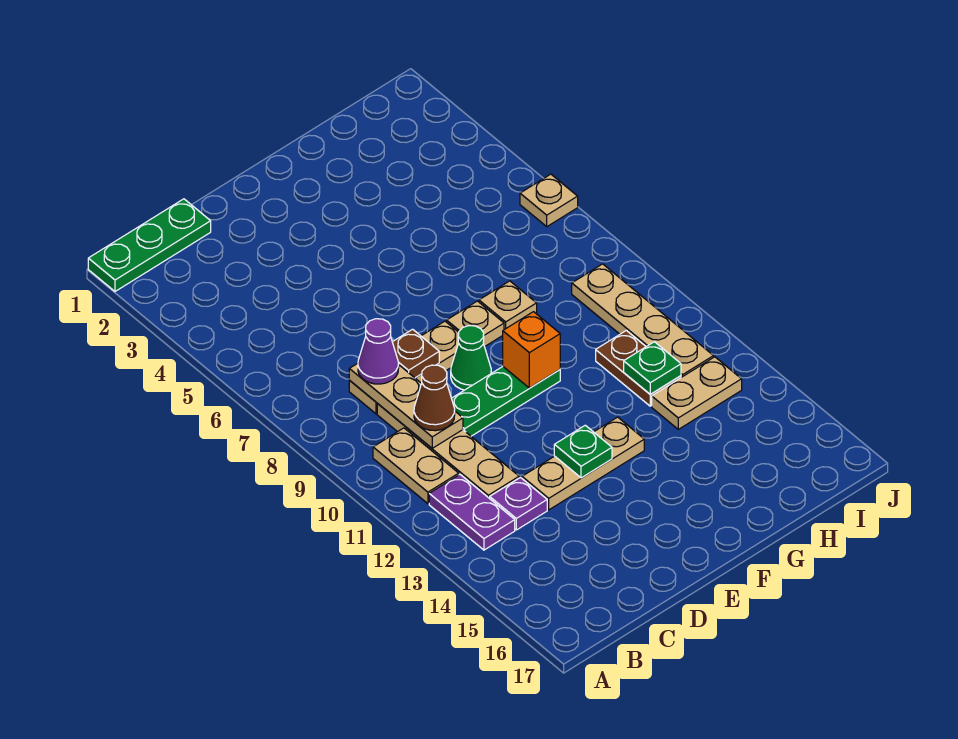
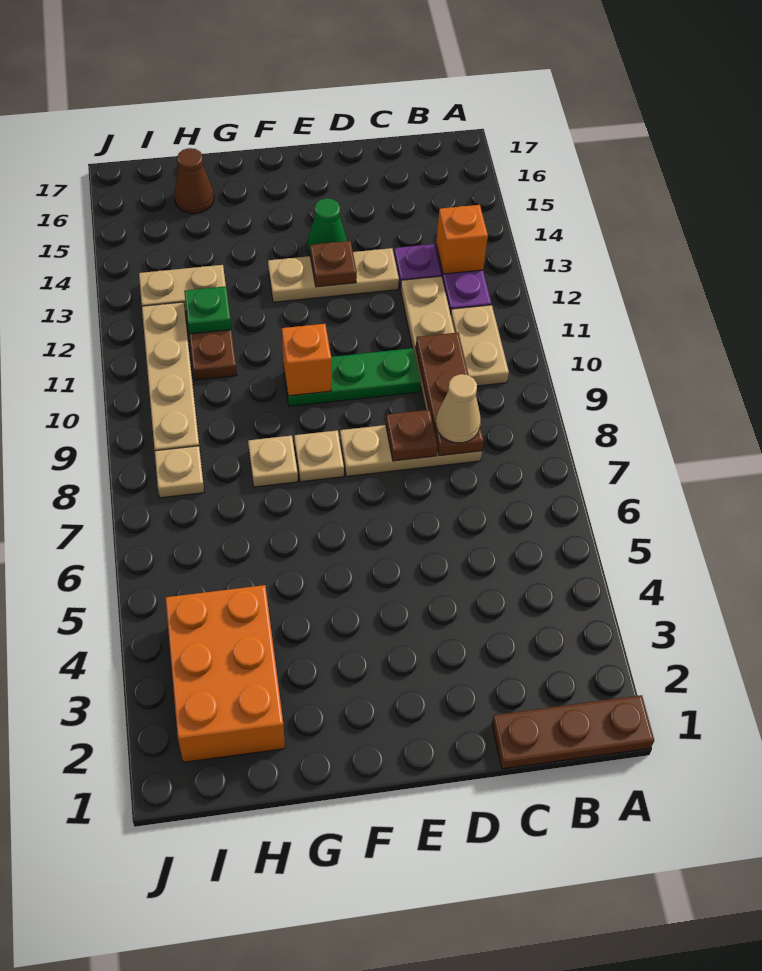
green 1x3 plate [88,199,211,291] -> brown 1x3 plate [492,695,654,769]
none -> orange 1x1 brick [436,205,488,274]
tan 1x3 plate [349,363,463,448] -> brown 1x3 plate [416,333,484,456]
purple 1x1 cone [358,319,399,384] -> tan 1x1 cone [436,374,481,443]
brown 1x1 cone [414,365,455,431] -> brown 1x1 cone moved to [174,148,214,213]
green 1x1 cone [451,326,491,390] -> green 1x1 cone moved to [308,198,347,255]
green 1x1 plate [554,425,612,478] -> brown 1x1 plate [310,241,357,287]
none -> orange 2x3 brick [166,585,285,762]
tan 1x1 plate [520,174,578,227] -> tan 1x1 plate moved to [155,446,204,498]

